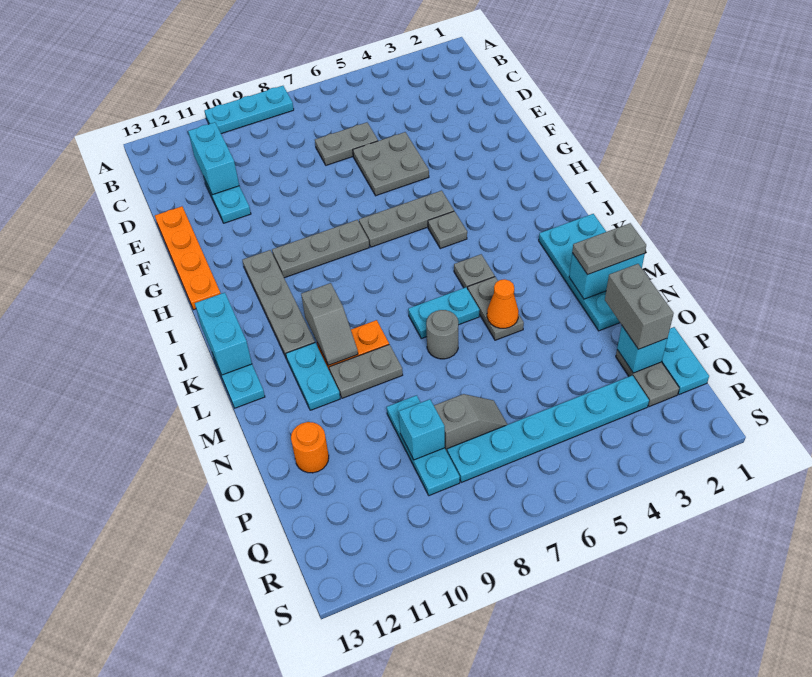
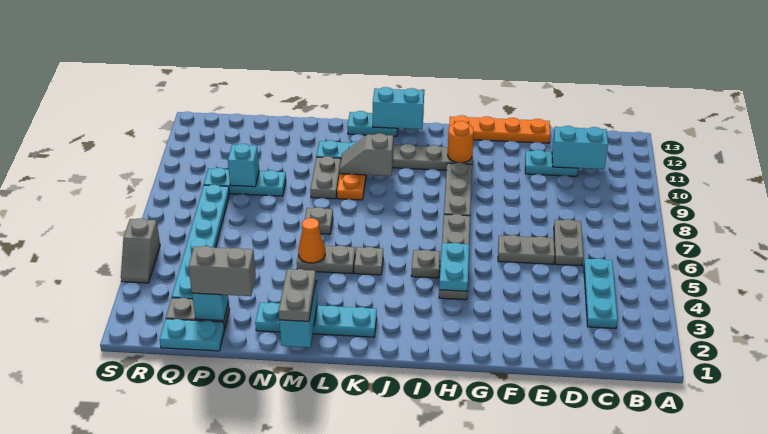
cyan 1x3 plate [205,86,294,134] -> cyan 1x3 plate moved to [584,258,618,328]
grey 2x2 plate [353,132,429,196] -> grey 1x2 plate [498,235,555,264]
grey 1x3 plate [359,191,454,247] -> grey 1x4 plate [439,214,470,300]
cyan 2x4 plate [539,214,620,331] -> cyan 1x4 plate [255,302,377,337]
cyan 1x2 plate [408,287,480,339] -> cyan 1x2 plate moved to [439,243,469,291]
grey 1x1 round brick [426,310,458,359] -> grey 1x1 plate [305,207,333,234]
orange 1x1 round brick [291,422,329,473] -> orange 1x1 round brick moved to [448,121,474,163]
grey 1x2 slope [434,394,508,451] -> grey 1x2 slope moved to [121,218,160,283]

